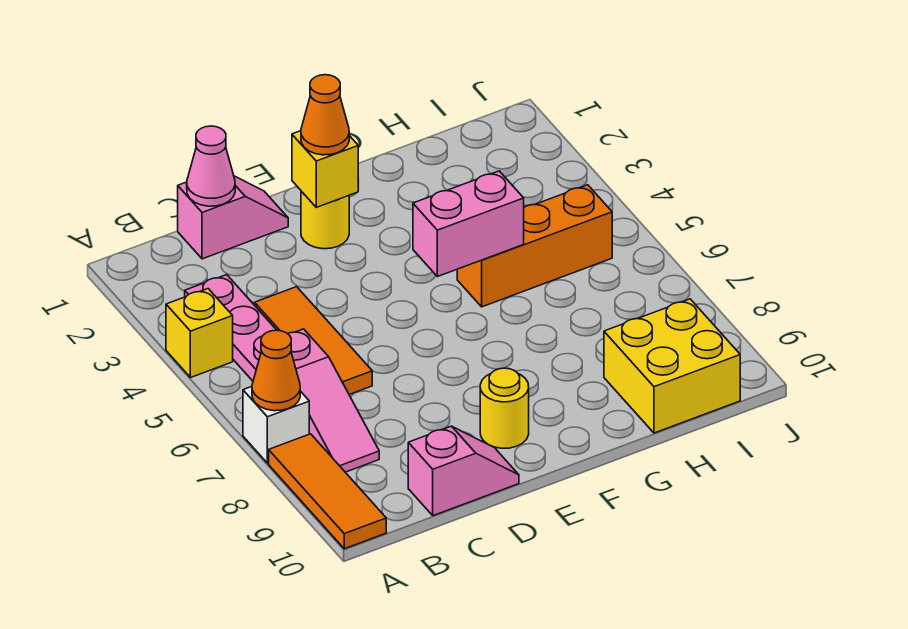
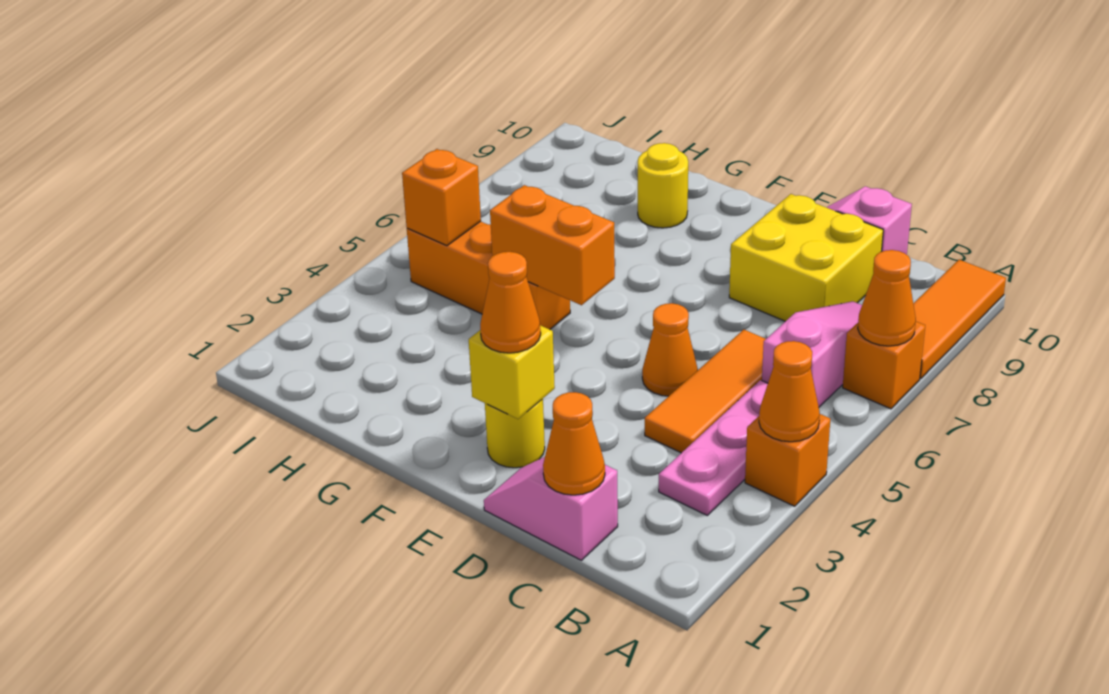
yellow 1x1 brick [166,289,233,378] -> orange 1x1 brick [745,414,830,506]
none -> orange 1x1 cone [759,341,820,442]
white 1x1 brick [243,387,309,463] -> orange 1x1 brick [843,322,925,409]
pink 1x1 cone [187,126,235,206] -> orange 1x1 cone [543,392,605,495]
none -> orange 1x1 cone [642,303,698,396]
yellow 1x1 round brick [480,368,529,448] -> yellow 1x1 round brick moved to [638,143,688,228]
pink 1x2 brick [413,171,524,277] -> orange 1x2 brick [490,185,615,305]
yellow 2x2 brick [604,299,740,433] -> yellow 2x2 brick moved to [729,194,883,321]
none -> orange 1x1 brick [402,149,481,246]

